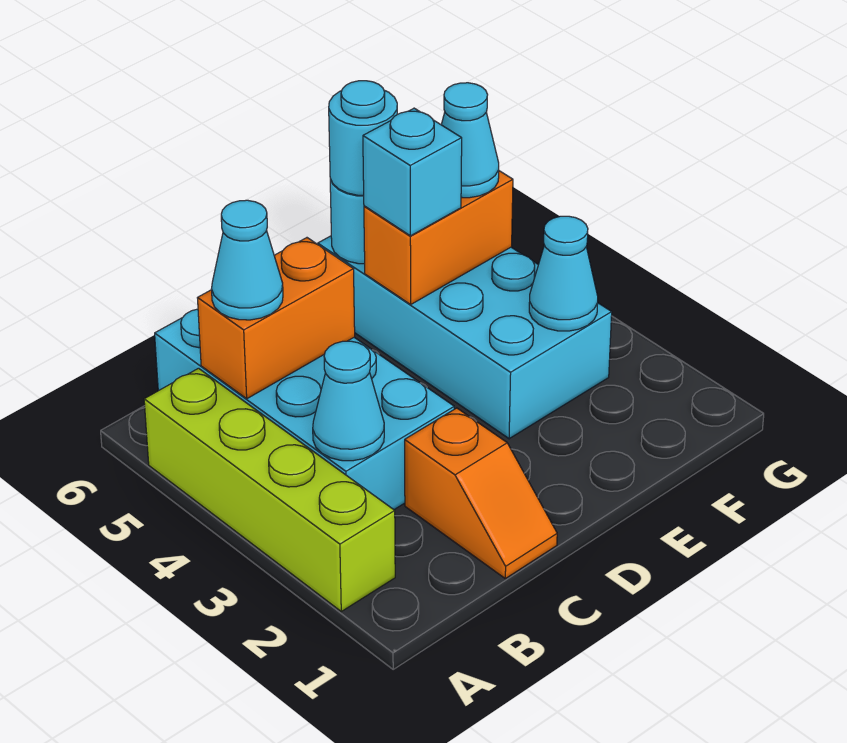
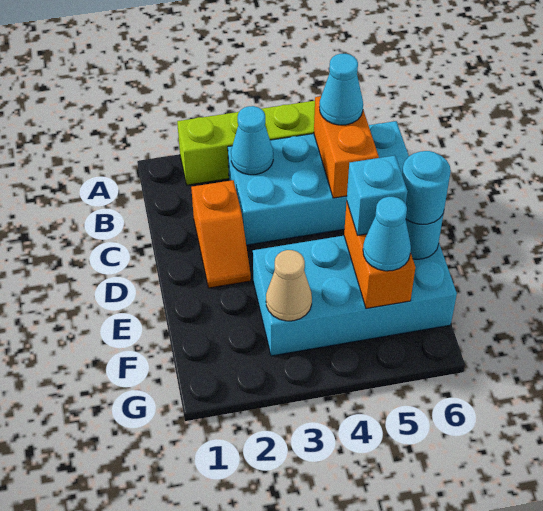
orange 1x2 slope [405,408,557,578] -> orange 1x2 slope turned to [191,180,251,288]
cyan 1x1 cone [529,216,598,331] -> tan 1x1 cone [266,250,312,321]

